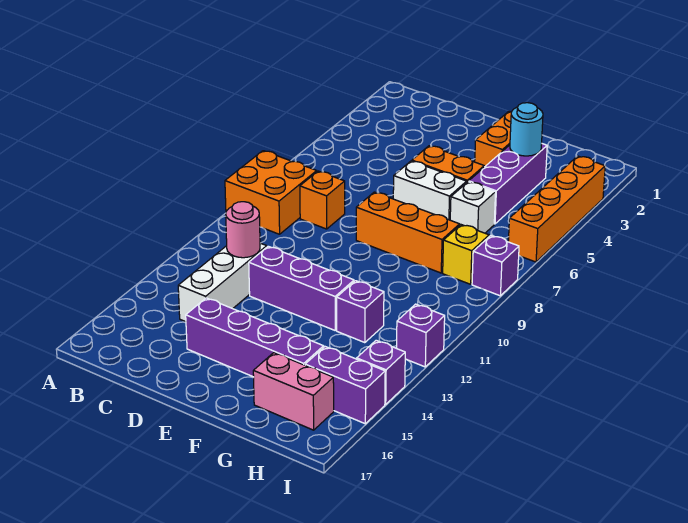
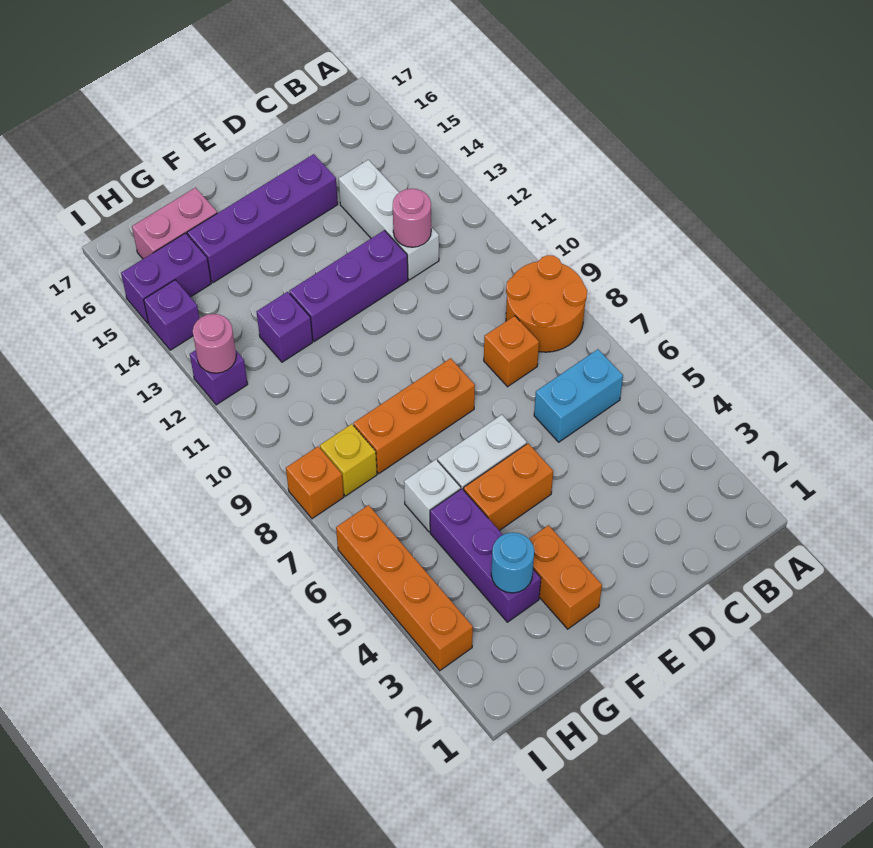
orange 2x2 brick [225,151,317,234] -> orange 2x2 round brick [506,255,587,352]
none -> cyan 1x2 brick [534,349,623,442]
purple 1x1 brick [472,236,519,296] -> orange 1x1 brick [286,447,344,519]
none -> pink 1x1 round brick [193,314,236,373]

